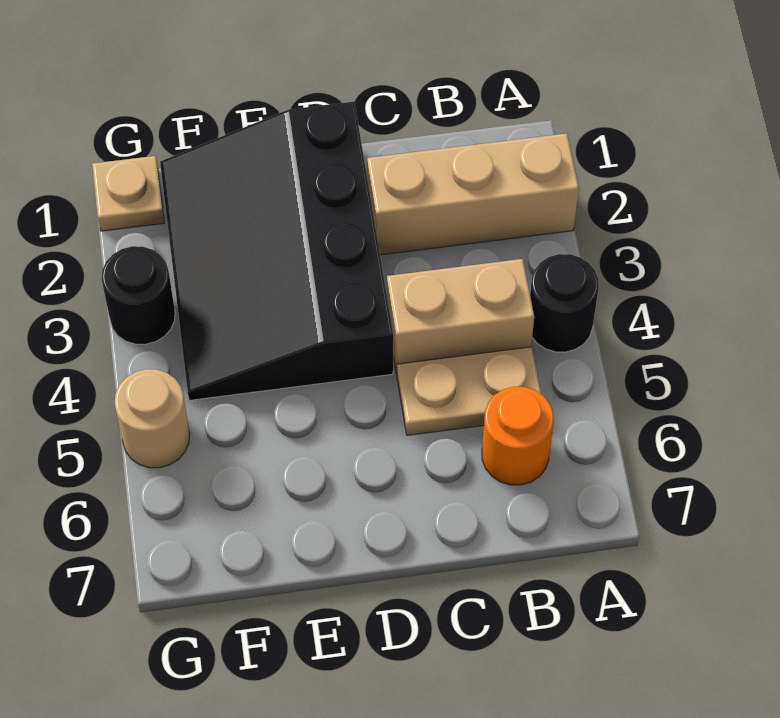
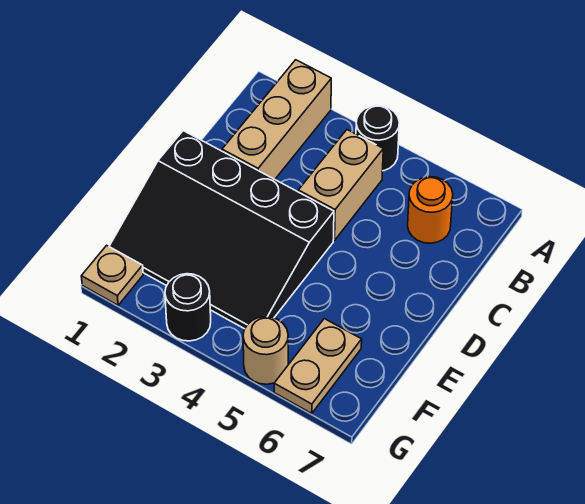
tan 1x2 plate [397,347,541,435] -> tan 1x2 plate moved to [274,319,362,413]

